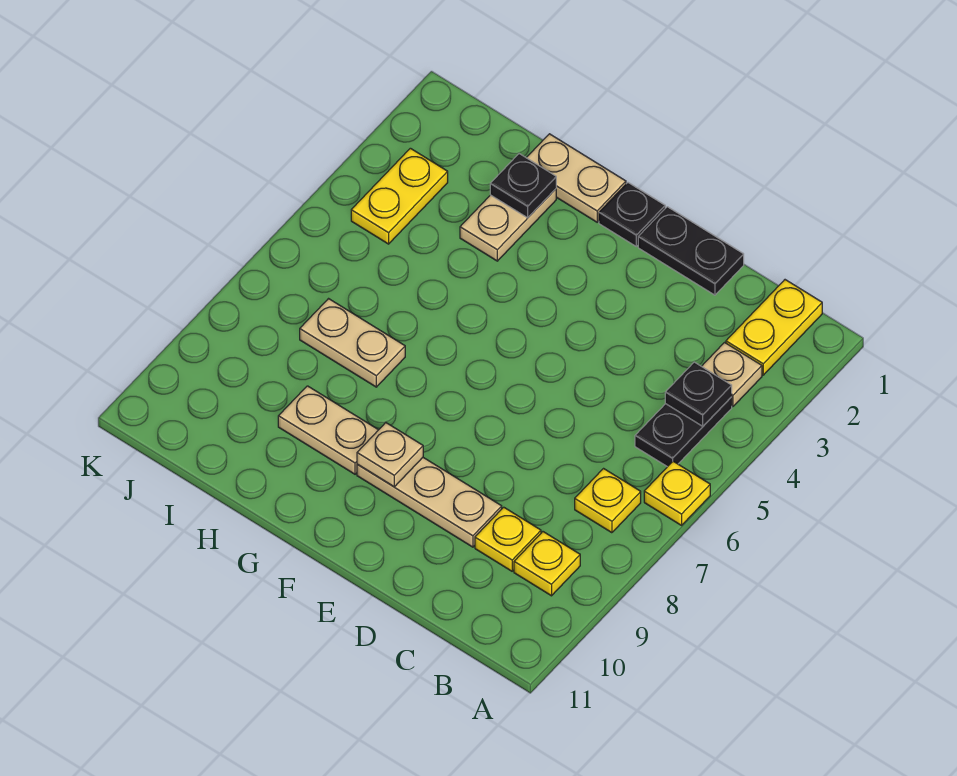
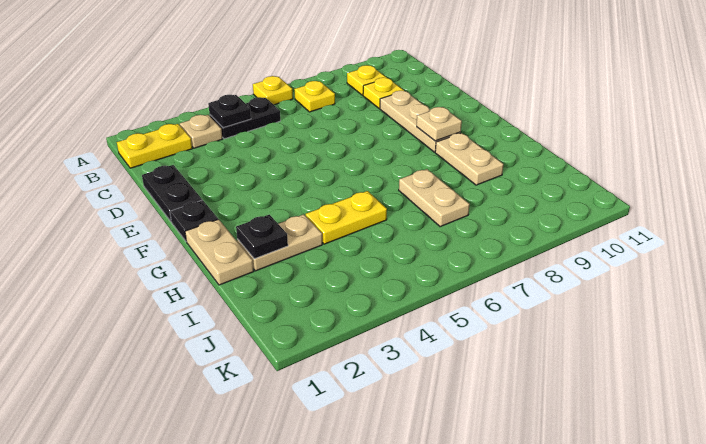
yellow 1x2 plate [351,148,448,244] -> yellow 1x2 plate moved to [306,191,387,244]

